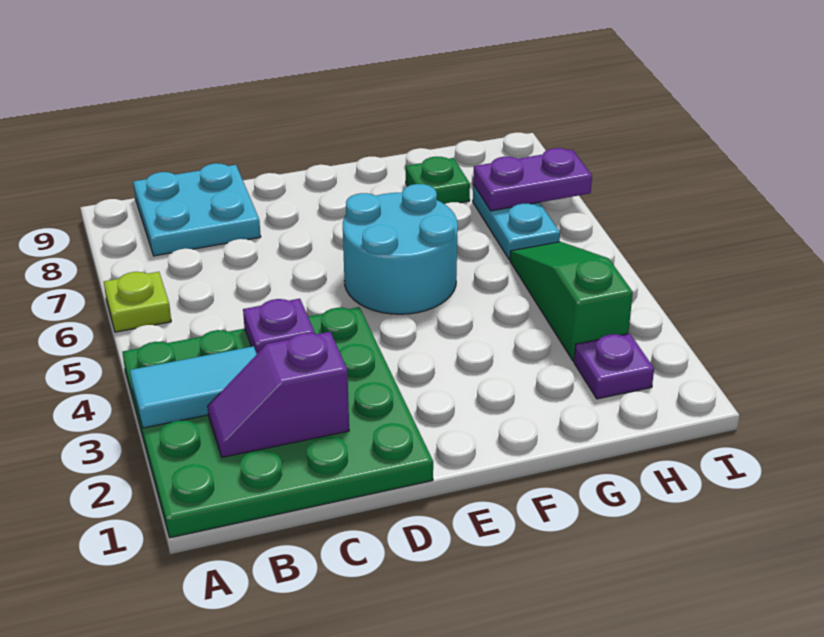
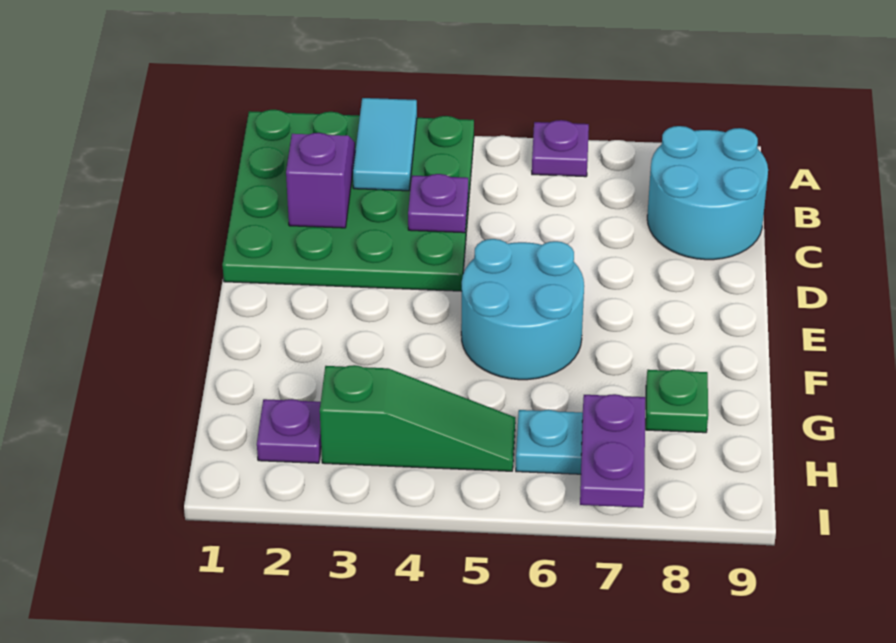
lime 1x1 plate [104,272,171,332] -> purple 1x1 plate [532,120,589,177]
cyan 2x2 plate [133,163,261,256] -> cyan 2x2 round brick [647,126,768,260]

